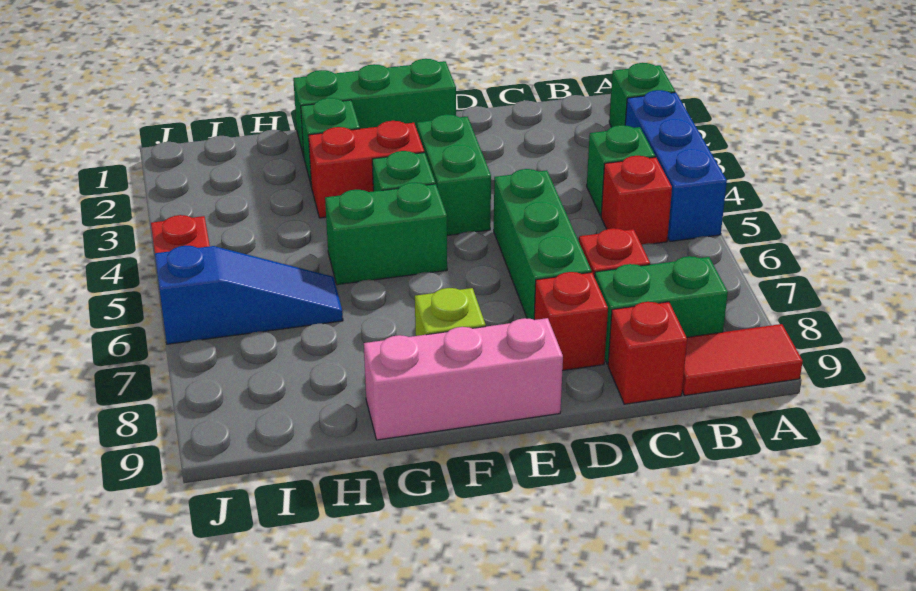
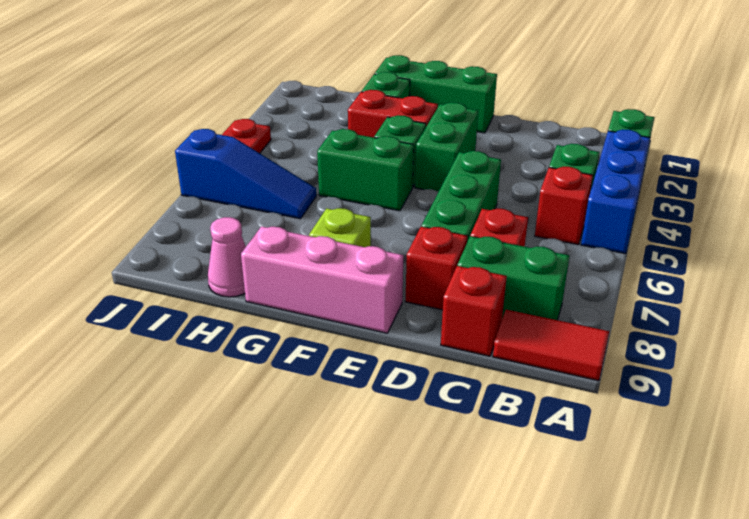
none -> pink 1x1 cone [208,217,246,297]

